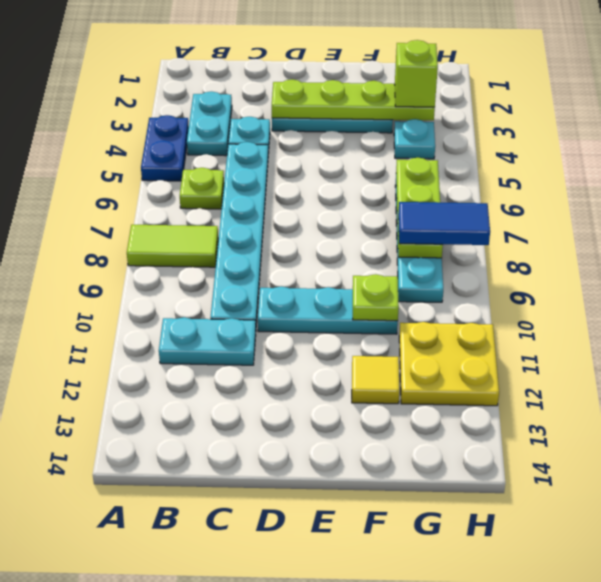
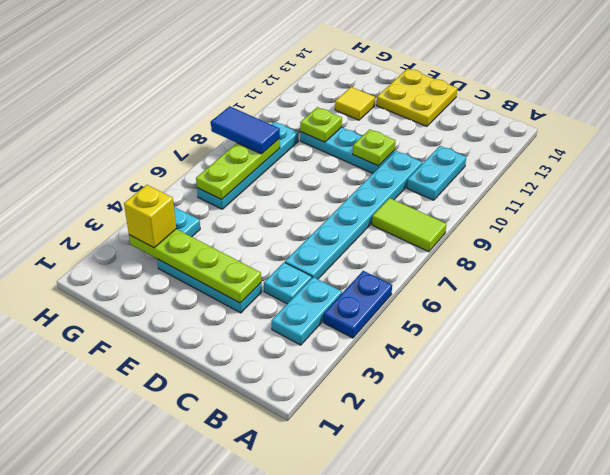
lime 1x1 plate [180,168,224,209] -> lime 1x1 plate moved to [353,129,395,166]
cyan 1x2 plate [159,317,256,365] -> cyan 1x2 plate turned to [407,146,466,200]
lime 1x1 brick [395,40,438,107] -> yellow 1x1 brick [124,185,176,248]
yellow 2x2 plate [399,322,499,406] -> yellow 2x2 plate moved to [377,68,457,126]

